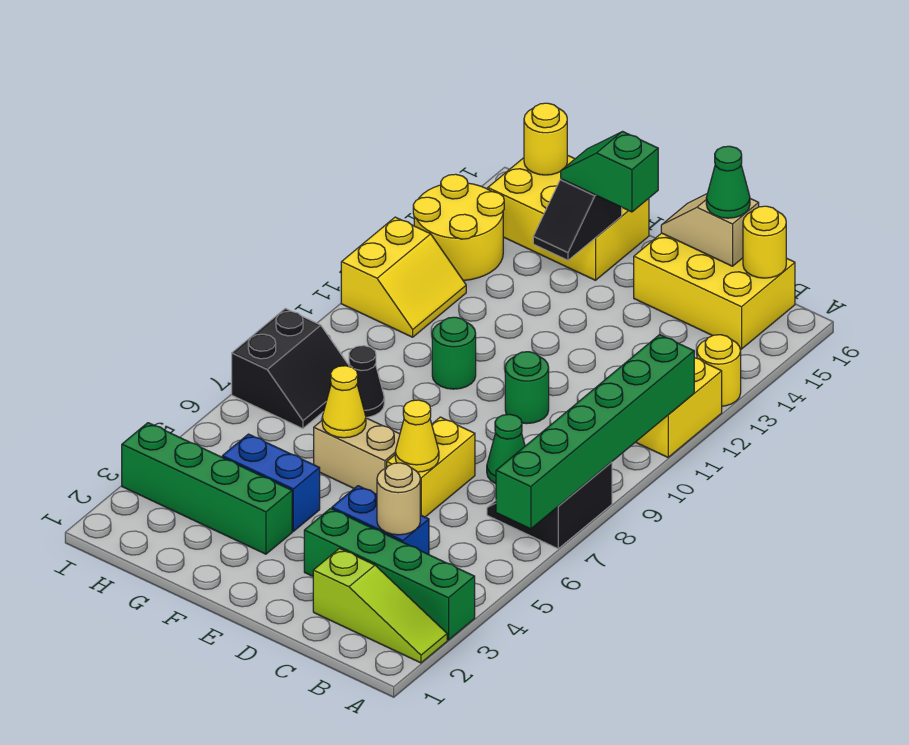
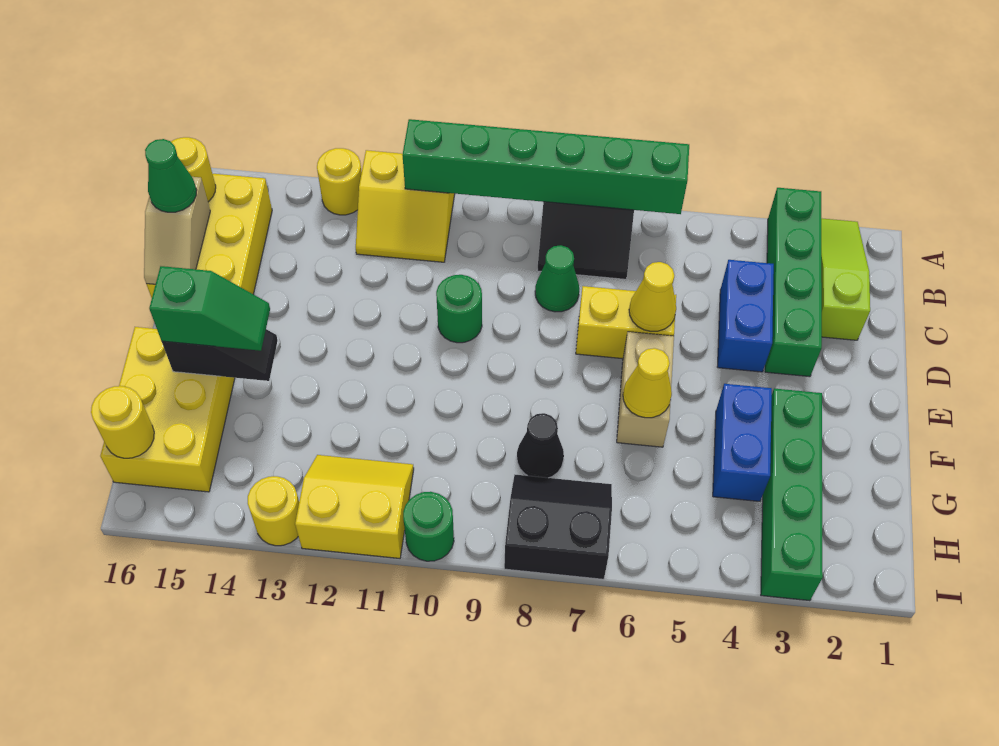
tan 1x1 round brick [377,463,420,535] -> none
green 1x2 slope [561,131,658,212] -> green 1x2 slope turned to [149,266,270,351]
green 1x1 round brick [432,317,476,389] -> green 1x1 round brick moved to [403,492,454,561]
yellow 2x2 round brick [413,174,504,280] -> yellow 1x1 round brick [248,476,299,546]

